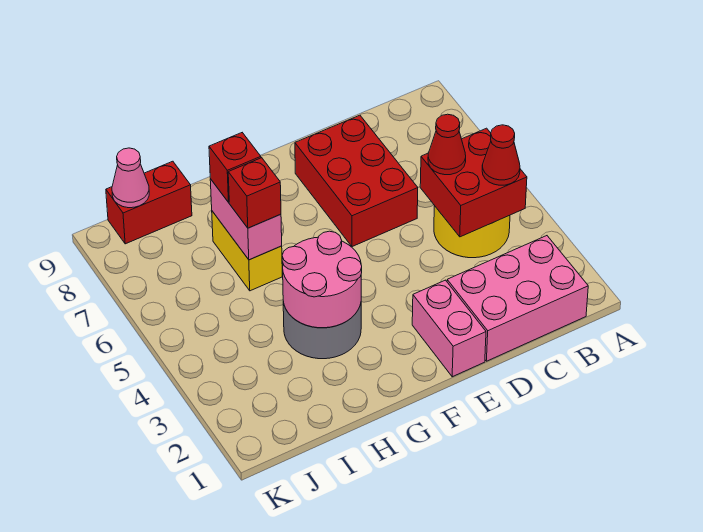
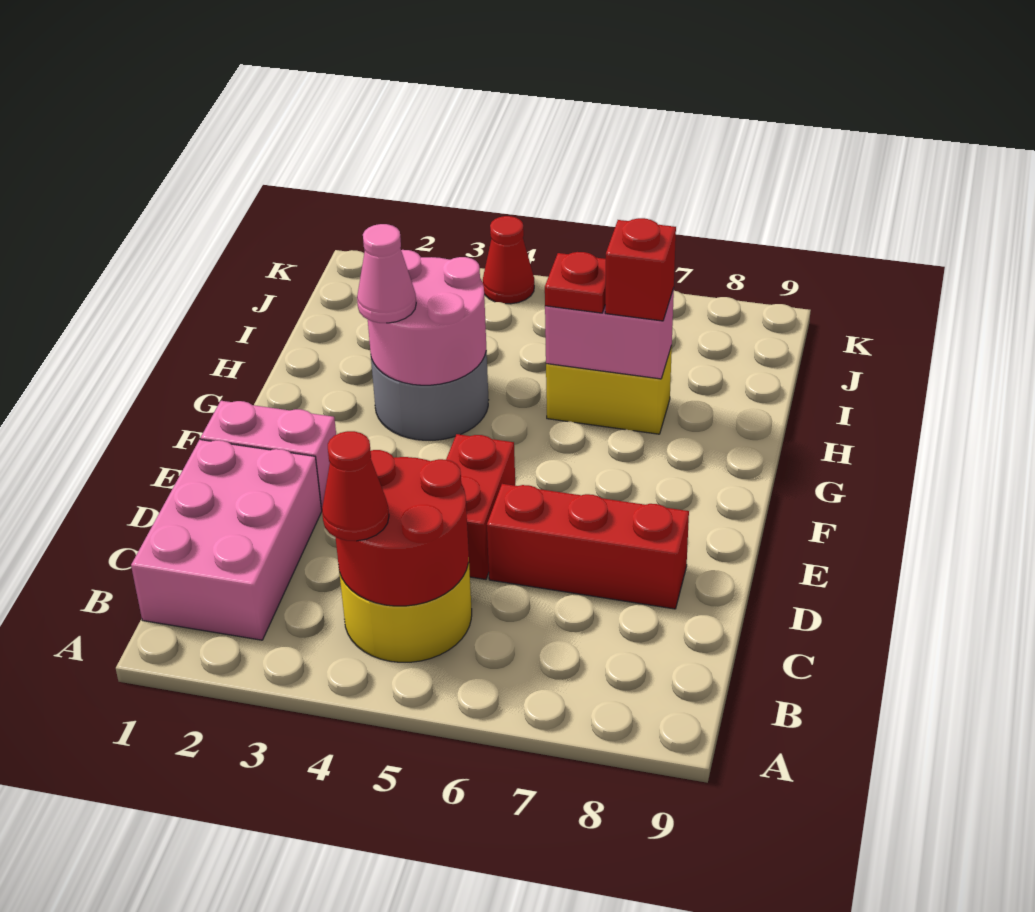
red 2x2 brick [420,128,527,237] -> red 2x2 round brick [335,450,469,606]
red 1x1 cone [428,114,466,175] -> red 1x1 cone moved to [483,216,534,304]
red 2x3 brick [295,115,418,247] -> red 1x3 brick [487,484,689,609]
red 1x1 brick [228,158,281,228] -> red 1x1 plate [545,252,606,313]
red 1x2 brick [106,161,192,244] -> red 1x2 brick moved to [446,434,515,579]
pink 1x1 cone [112,148,149,208] -> pink 1x1 cone moved to [357,224,416,323]

